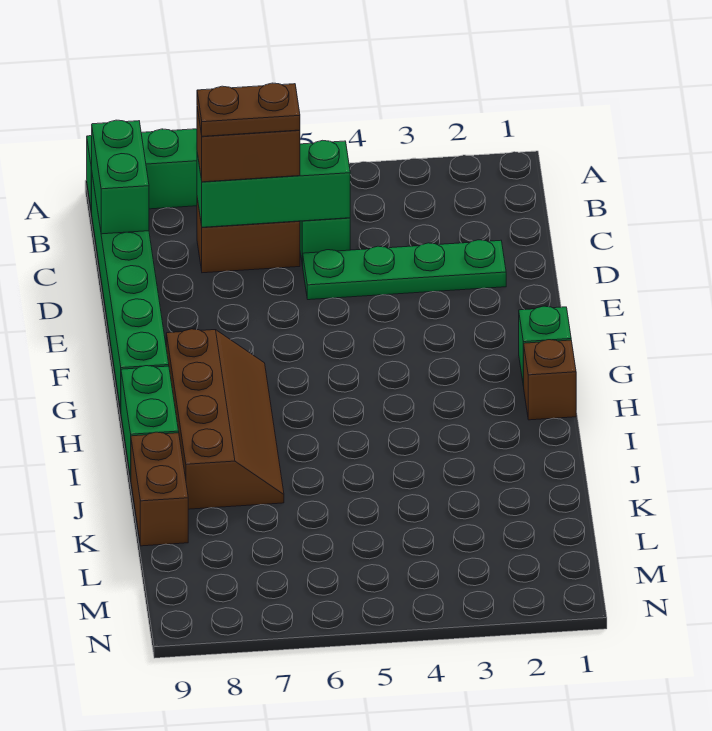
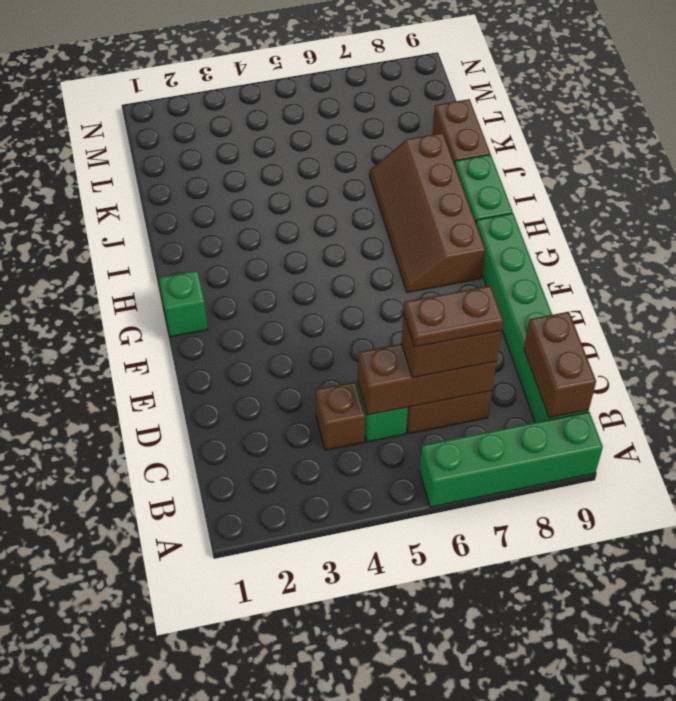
green 1x2 brick [91,120,149,234] -> brown 1x2 brick [524,312,596,418]
green 1x3 brick [197,140,350,227] -> brown 1x3 brick [358,344,497,415]
green 1x4 plate [303,240,506,300] -> none
brown 1x1 brick [524,340,576,420] -> brown 1x1 brick moved to [316,382,365,450]

